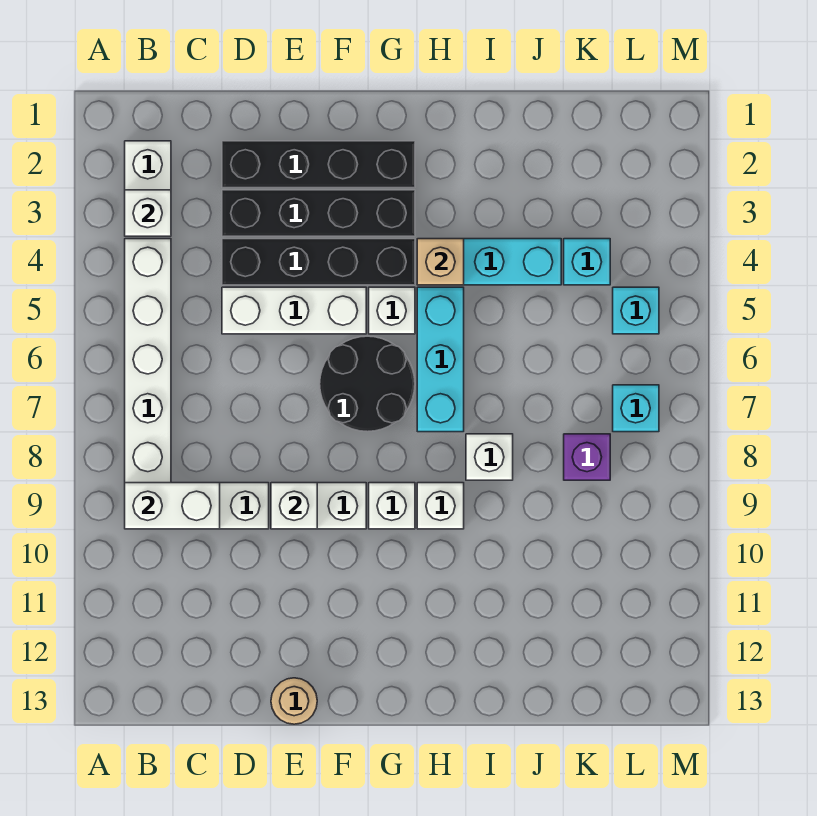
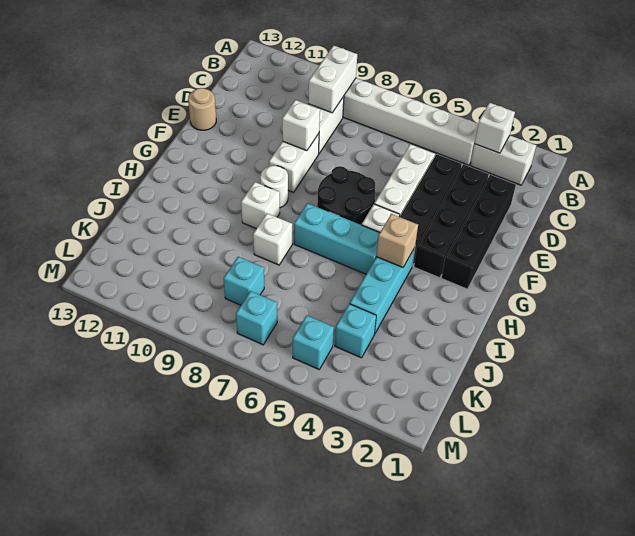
white 1x1 brick [369,483,415,529] -> white 1x1 round brick [260,166,288,208]
purple 1x1 brick [564,434,610,480] -> cyan 1x1 brick [224,257,264,305]

